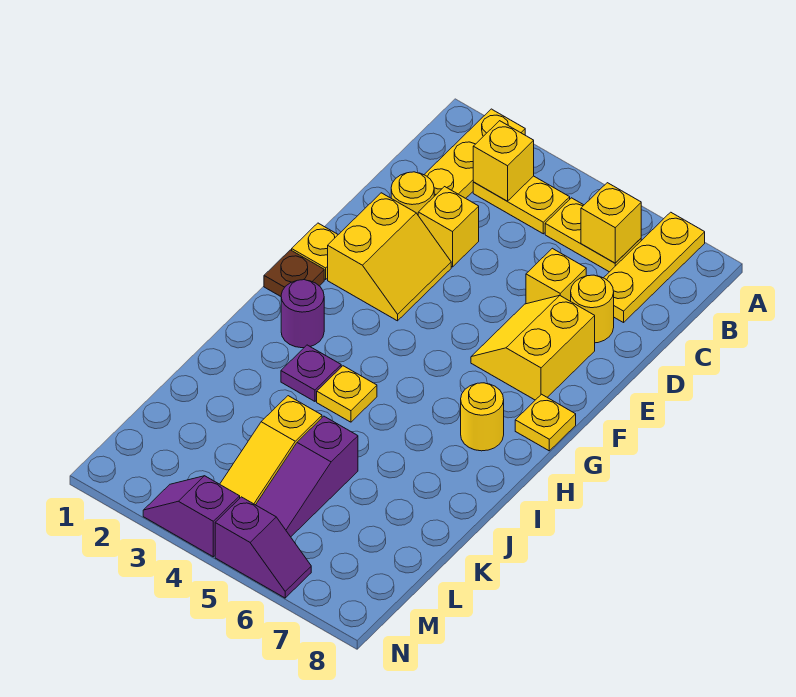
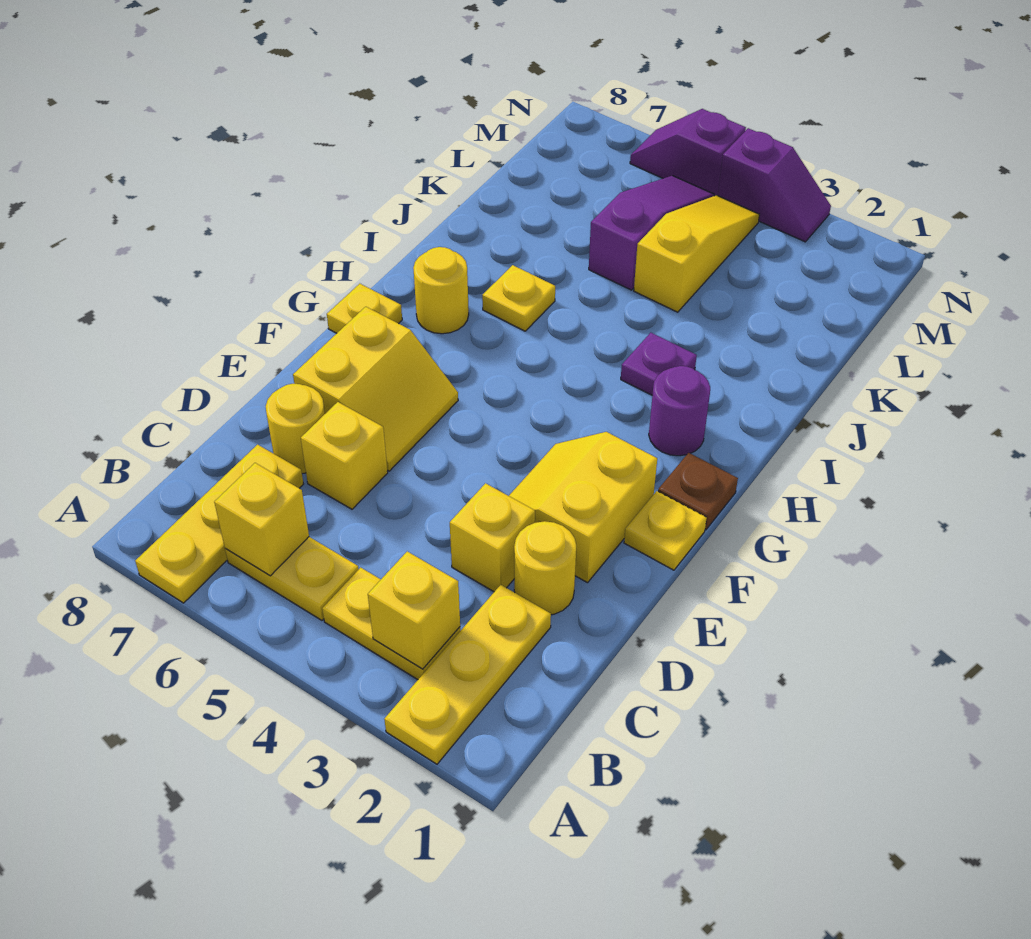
yellow 1x1 plate [317,366,377,422] -> yellow 1x1 plate moved to [482,265,555,331]

